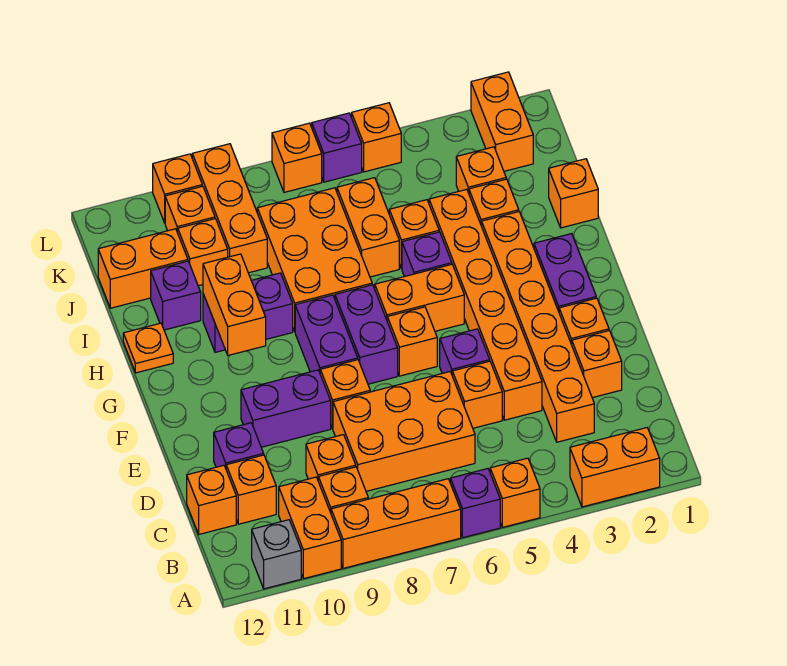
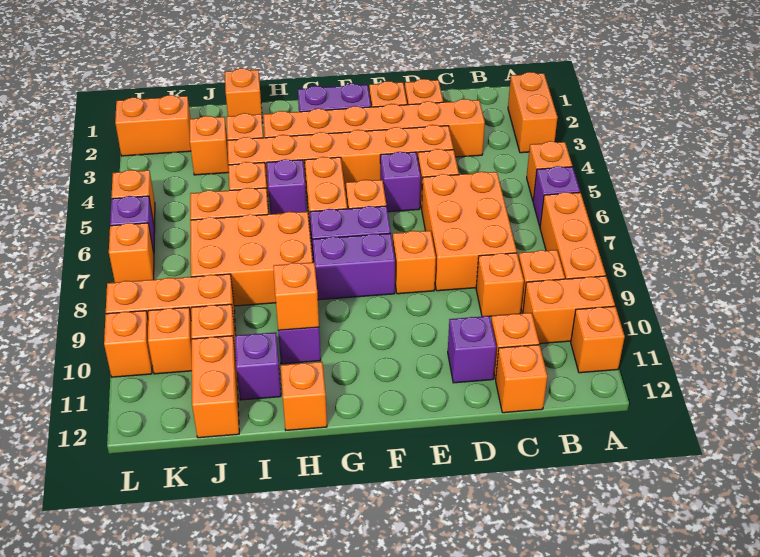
grey 1x1 brick [252,520,301,589] -> orange 1x1 brick [571,306,625,373]
purple 1x2 brick [241,370,331,447] -> none
orange 1x2 brick [203,254,266,355] -> orange 1x1 brick [273,262,319,330]
orange 1x1 plate [123,323,173,373] -> orange 1x1 brick [281,362,327,430]

